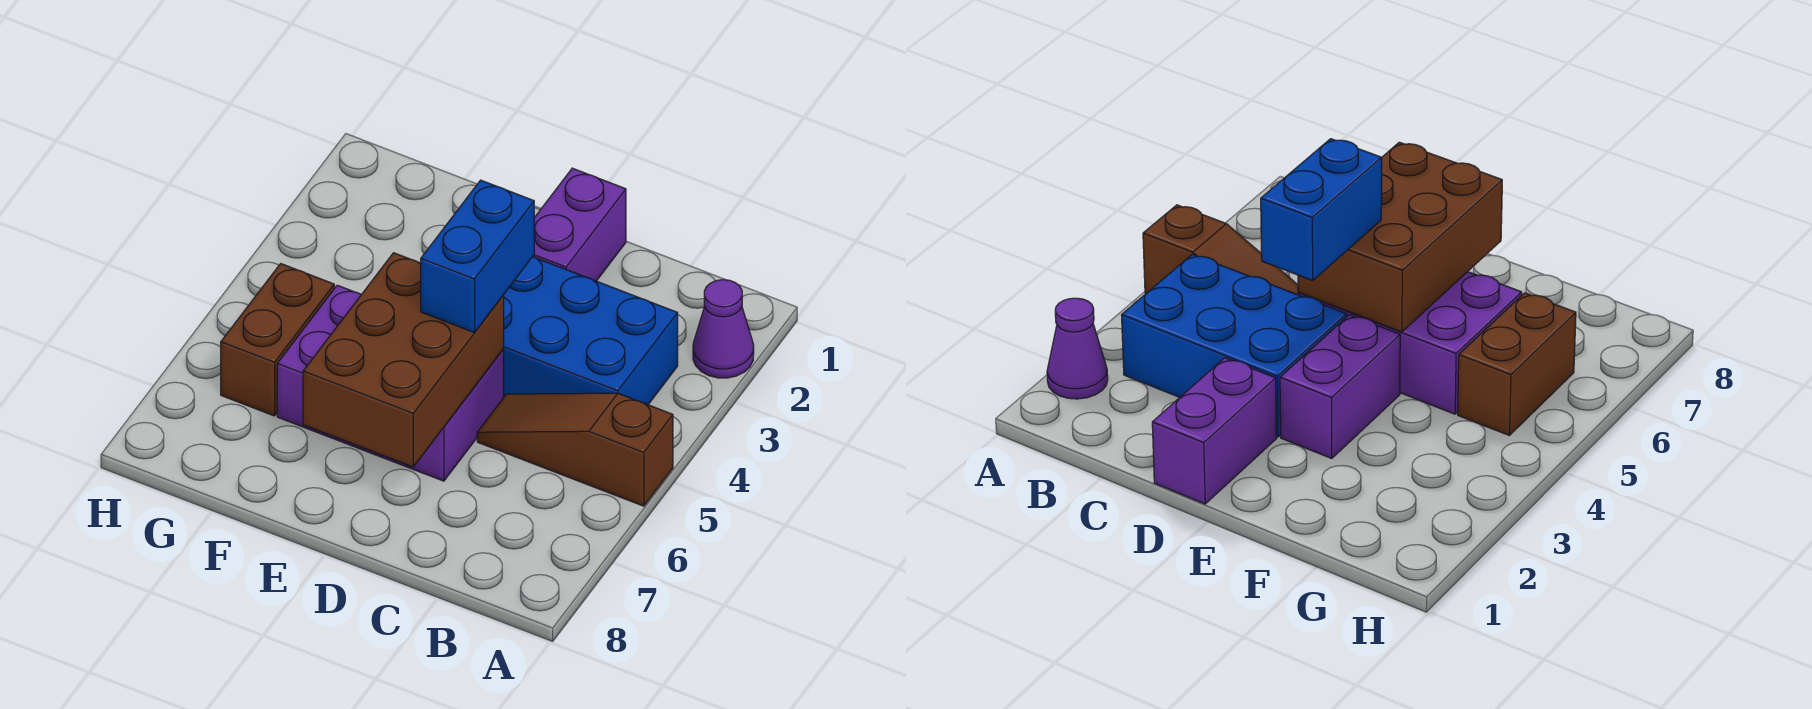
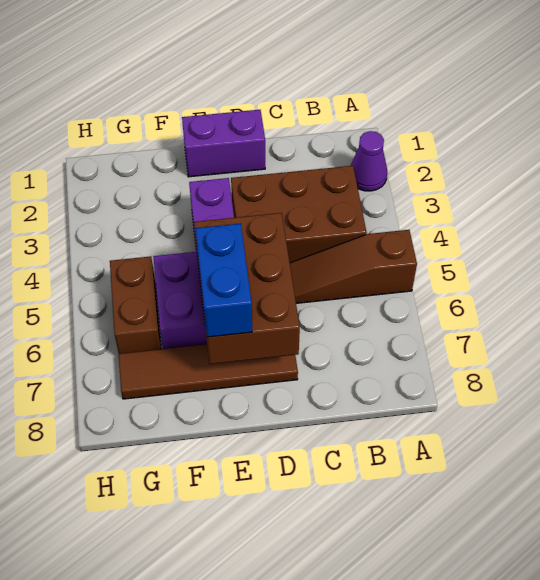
blue 2x3 brick [503,257,678,405] -> brown 2x3 brick [231,166,367,263]
purple 1x2 brick [533,168,626,281] -> purple 1x2 brick turned to [182,110,265,177]
blue 1x2 brick [421,180,534,333] -> blue 1x2 brick moved to [196,223,252,337]
none -> brown 1x4 tile [119,344,298,399]

